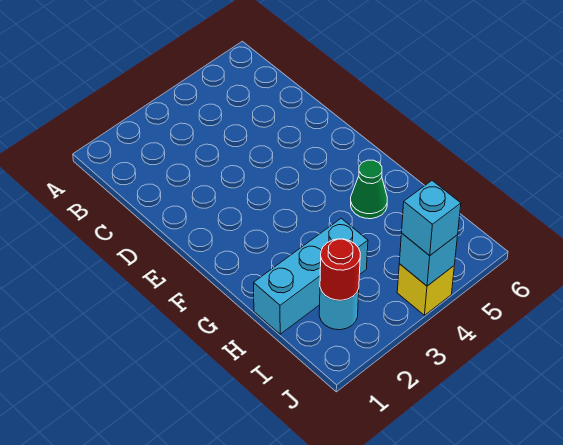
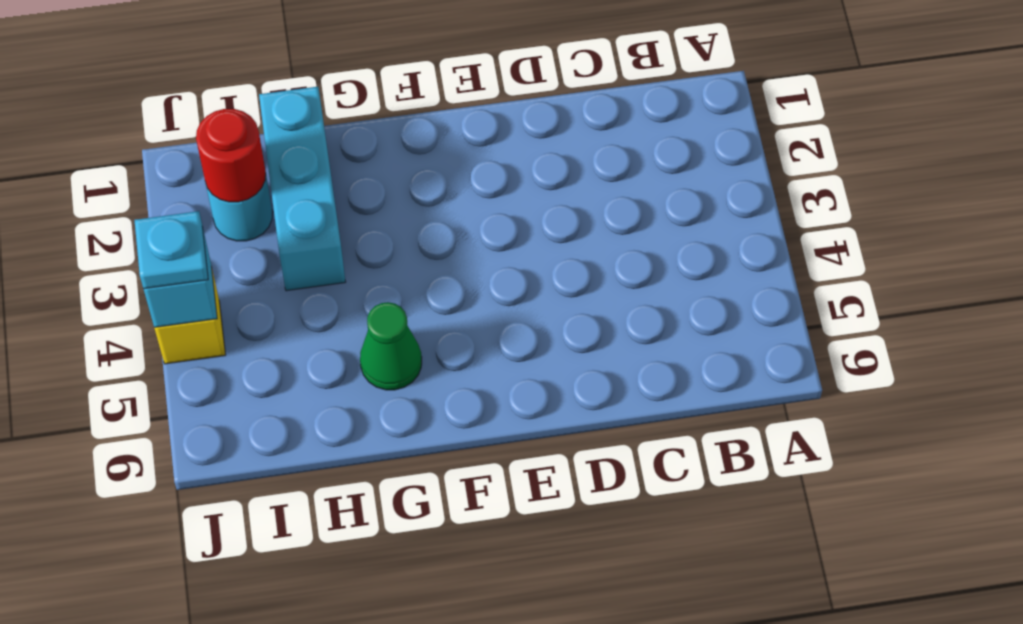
cyan 1x1 brick [402,181,461,256] -> cyan 1x1 plate [134,211,208,289]

